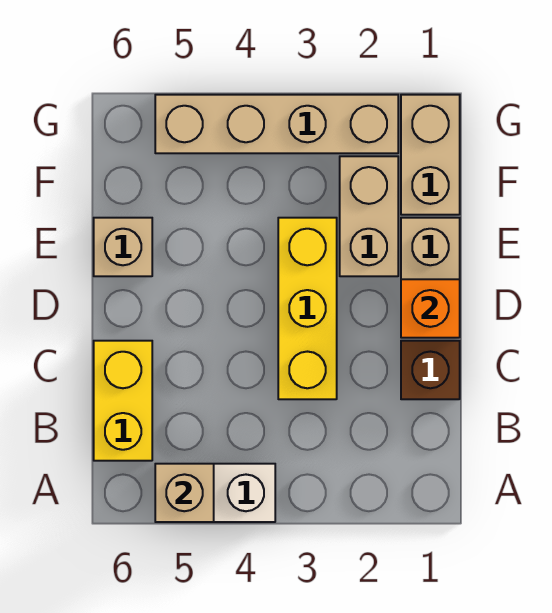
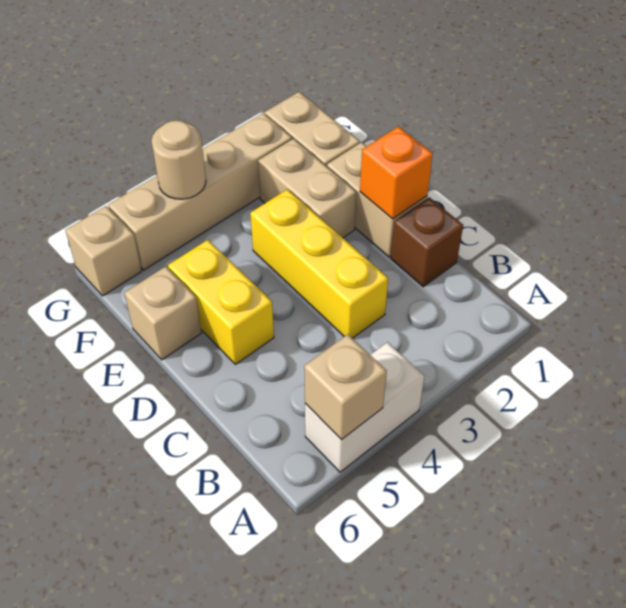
yellow 1x2 brick [94,341,152,461] -> yellow 1x2 brick moved to [168,240,274,364]
none -> tan 1x1 round brick [152,120,206,199]
none -> tan 1x1 brick [65,206,142,296]

